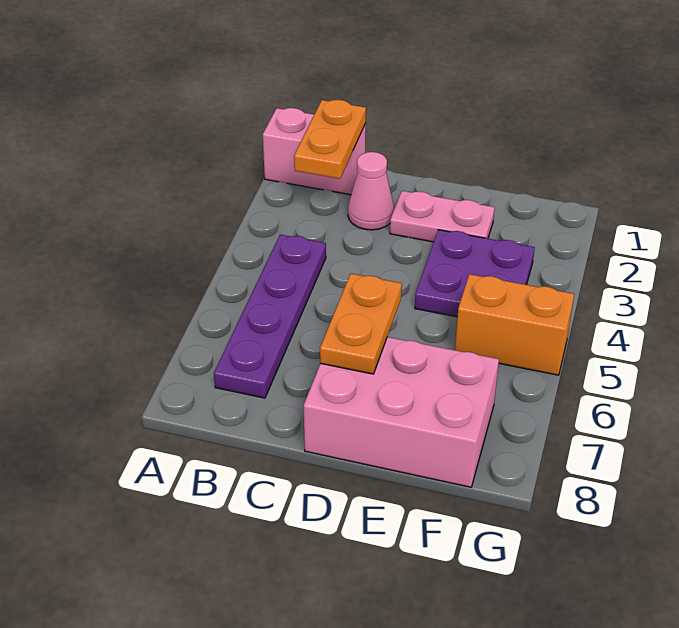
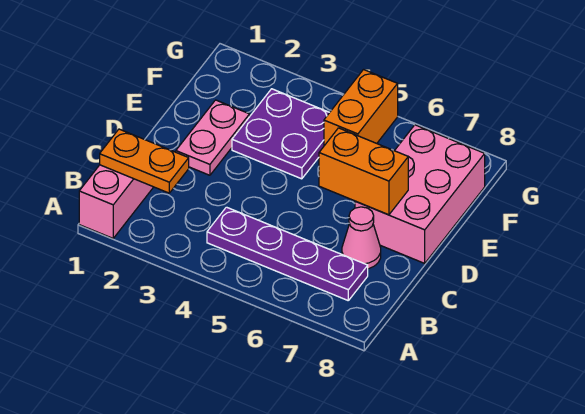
pink 1x1 cone [348,152,394,230] -> pink 1x1 cone moved to [342,207,381,269]
orange 1x2 plate [320,274,402,374] -> orange 1x2 brick [319,128,408,215]

